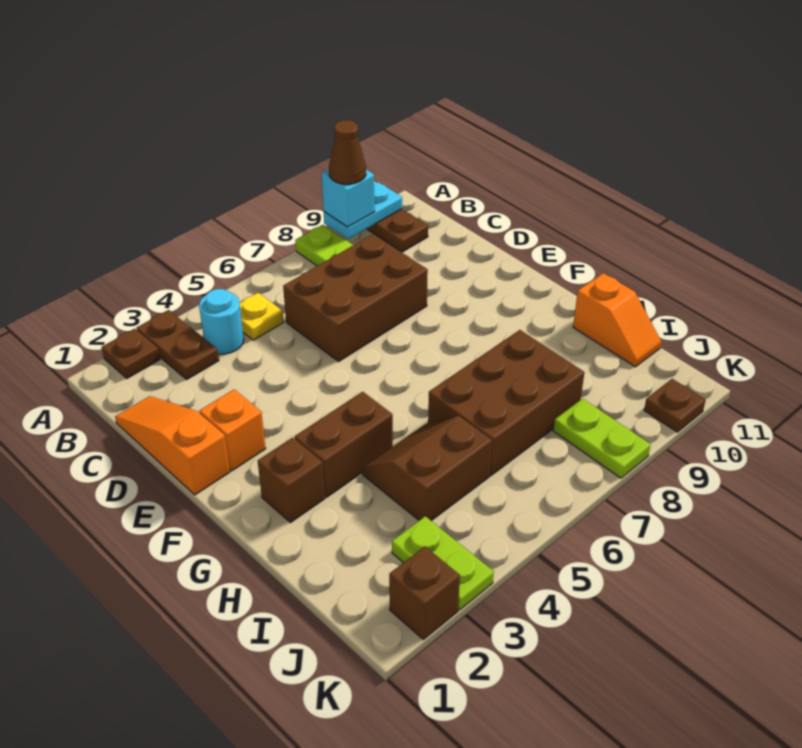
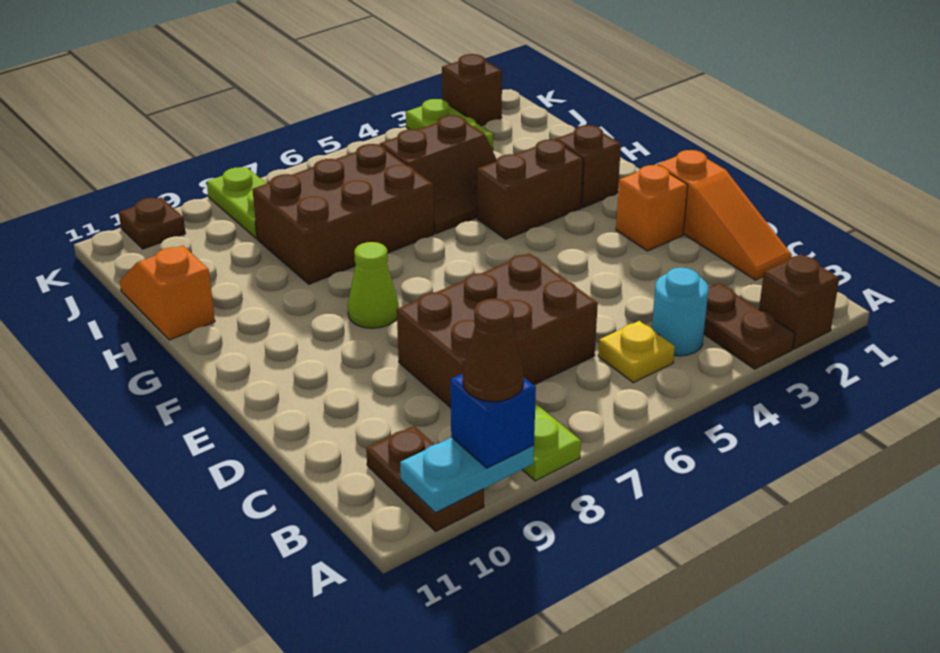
brown 1x1 plate [102,329,160,378] -> brown 1x1 brick [759,254,839,349]
cyan 1x1 brick [322,170,375,227] -> blue 1x1 brick [451,374,536,468]
none -> lime 1x1 cone [348,242,399,328]

